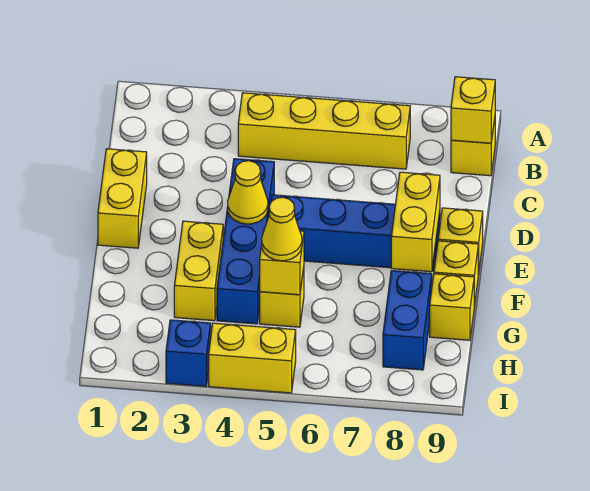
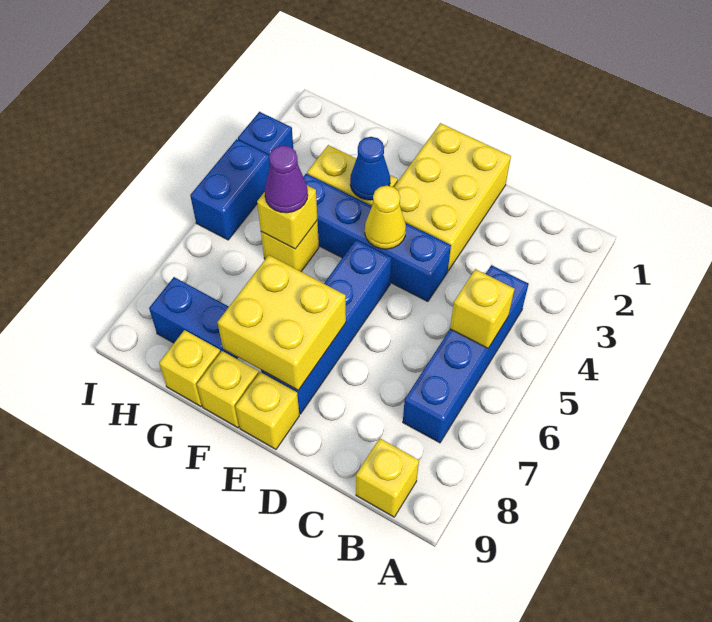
yellow 1x4 brick [238,93,410,169] -> blue 1x4 brick [403,265,528,443]
yellow 1x1 brick [451,77,495,143] -> yellow 1x1 brick moved to [450,269,514,348]
yellow 1x2 brick [98,149,147,248] -> yellow 2x3 brick [394,123,511,271]
yellow 1x2 brick [391,172,440,272] -> yellow 2x2 brick [217,255,346,390]
none -> blue 1x1 cone [350,137,390,200]
yellow 1x1 cone [262,197,302,261] -> purple 1x1 cone [265,146,308,213]
yellow 1x2 brick [209,323,296,393] -> blue 1x2 brick [190,139,270,240]

